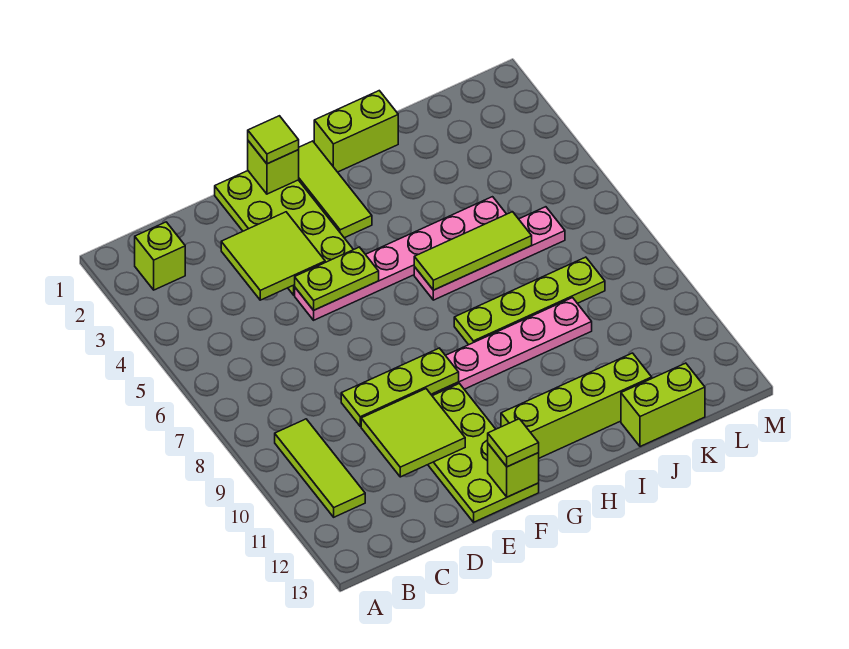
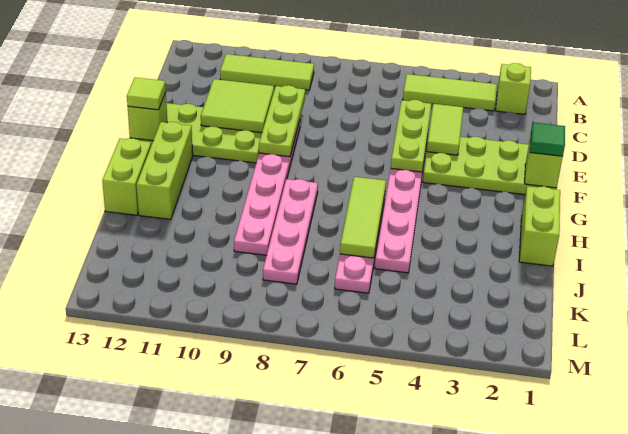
lime 2x2 tile [221,212,325,300] -> lime 1x2 tile [427,104,463,155]
lime 1x2 plate [295,247,379,310] -> lime 1x3 plate [391,100,431,172]
lime 1x1 tile [248,116,299,164] -> green 1x1 tile [530,122,565,157]
lime 1x3 tile [299,141,372,238] -> lime 1x3 tile moved to [403,74,497,111]
lime 1x4 brick [501,353,652,458] -> lime 1x3 brick [137,122,193,220]
lime 1x4 plate [454,257,605,345] -> pink 1x4 plate [263,179,318,284]
lime 1x2 brick [621,363,705,447] -> lime 1x2 brick moved to [102,138,151,215]

